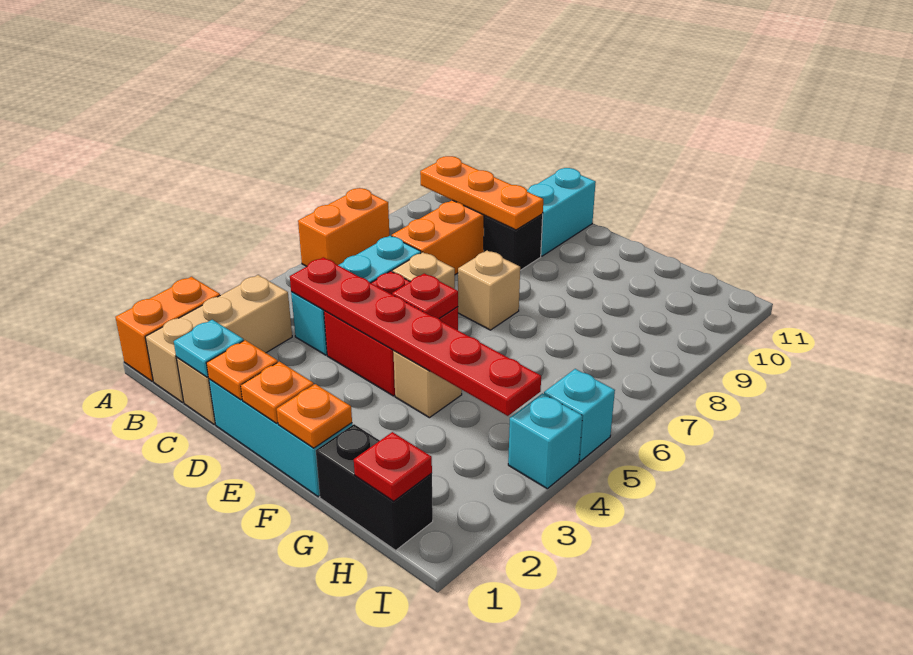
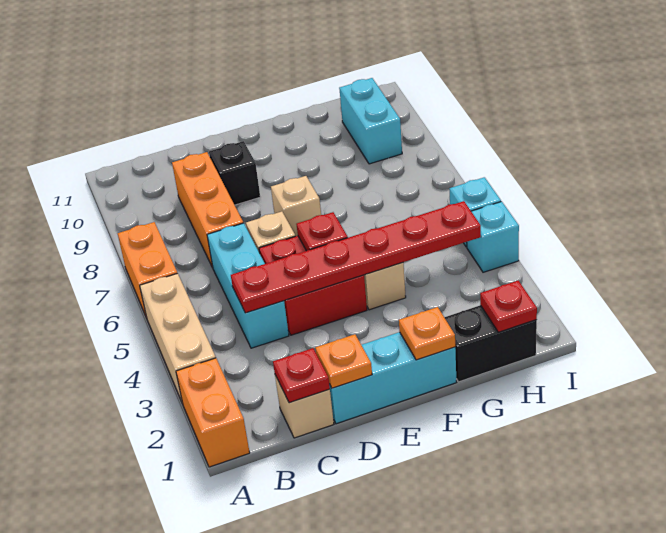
tan 1x3 brick [145,275,292,402] -> tan 1x3 brick moved to [140,273,216,402]
orange 1x3 plate [420,156,543,230] -> none
cyan 1x1 plate [174,320,244,377] -> red 1x1 plate [273,348,330,403]
cyan 1x2 brick [527,168,596,256] -> cyan 1x2 brick moved to [339,78,402,164]
orange 1x1 plate [241,362,314,423] -> none

